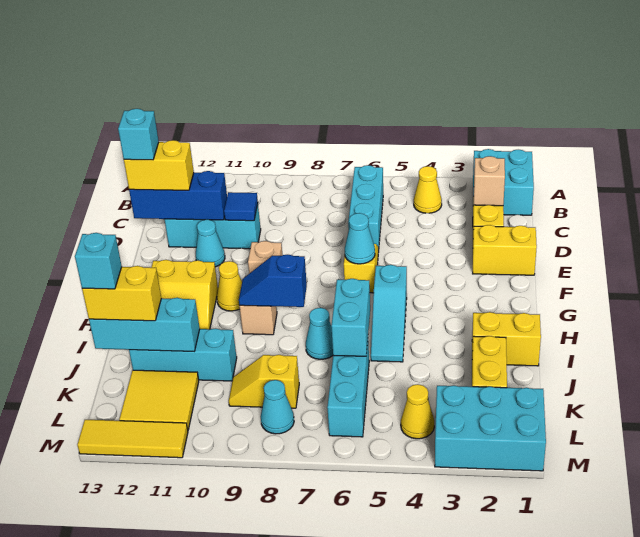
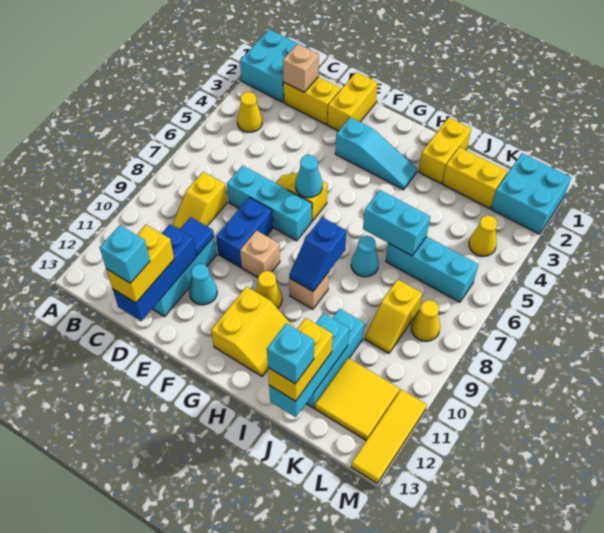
cyan 1x3 brick [348,165,383,251] -> cyan 1x3 brick moved to [227,166,312,241]
none -> yellow 1x2 slope [173,172,227,229]
none -> blue 1x2 brick [216,197,273,267]
cyan 1x3 slope [371,265,407,362] -> cyan 1x3 slope moved to [335,117,417,190]
cyan 2x3 brick [435,385,546,471] -> cyan 2x2 brick [491,153,571,234]
cyan 1x1 cone [261,380,294,434] -> yellow 1x1 cone [411,300,440,341]

